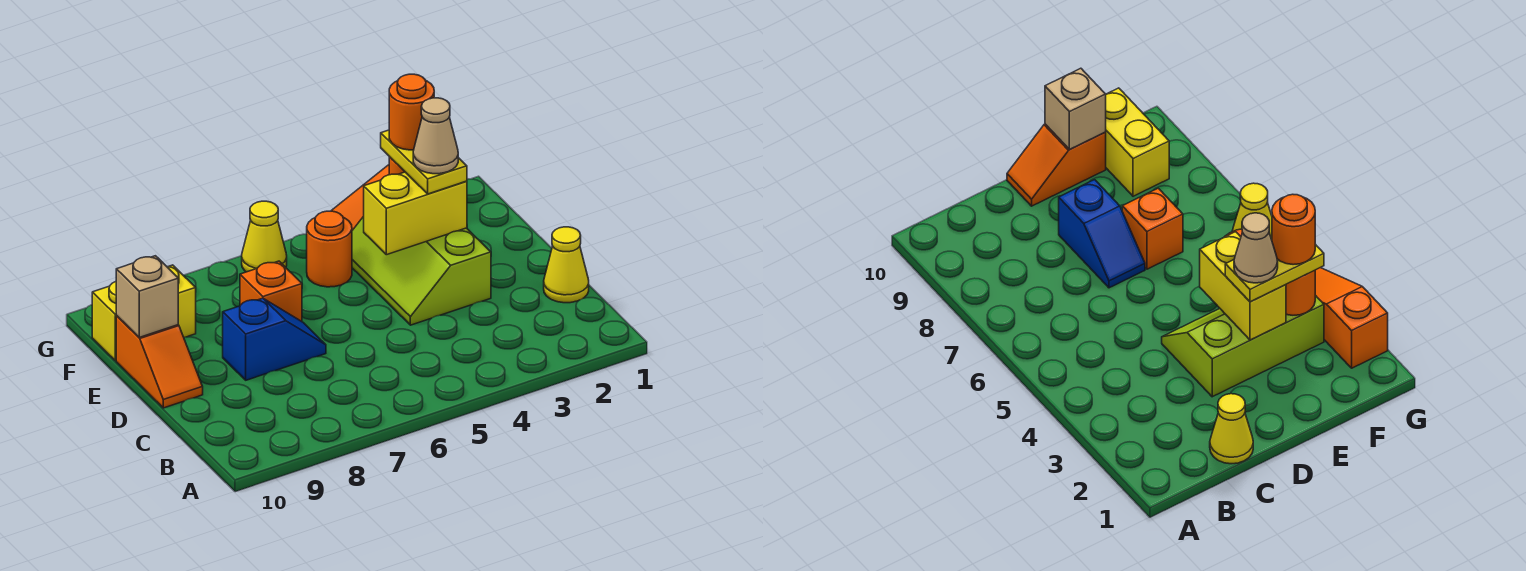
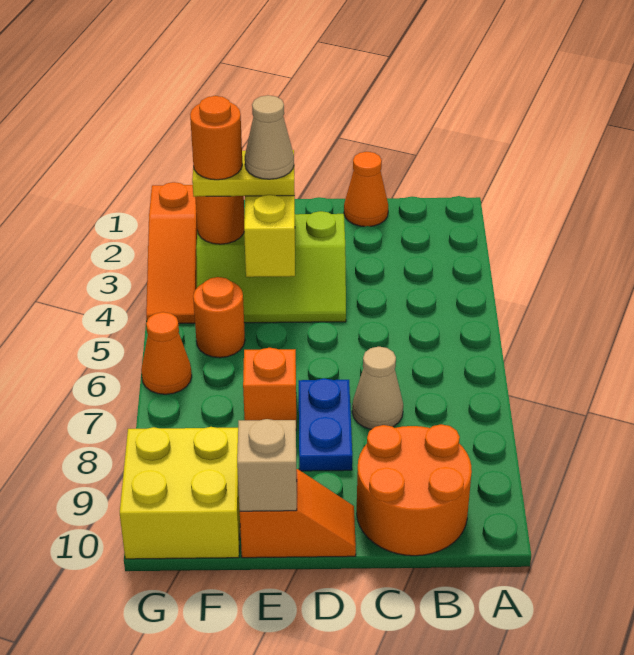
none -> orange 2x2 round brick [357,424,472,556]
yellow 1x1 cone [544,227,589,303] -> orange 1x1 cone [344,152,388,227]
none -> tan 1x1 cone [352,347,403,429]
blue 1x2 slope [223,298,326,380] -> blue 1x2 plate [299,378,352,471]
yellow 1x2 brick [92,265,196,361] -> yellow 2x2 brick [120,427,240,559]
yellow 1x1 cone [242,201,287,272] -> orange 1x1 cone [141,312,192,394]

